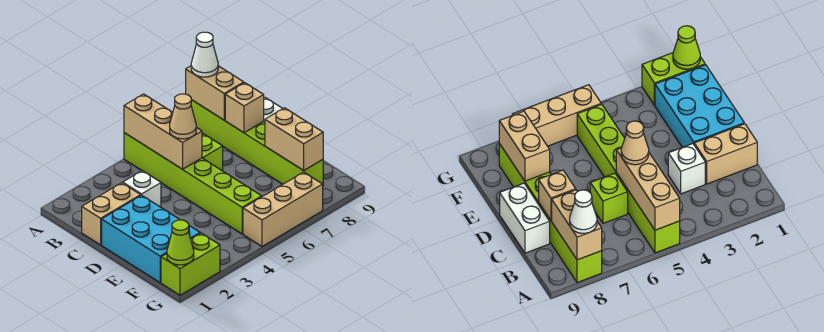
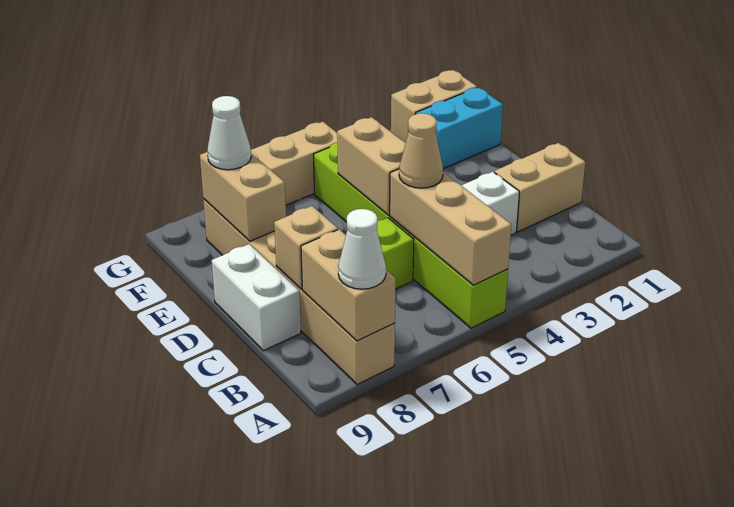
lime 1x6 brick [191,100,323,184] -> tan 1x6 brick [203,199,395,385]
cyan 2x3 brick [102,195,200,283] -> cyan 1x2 brick [416,87,503,169]
none -> tan 1x2 brick [337,117,406,215]
none -> white 1x1 cone [207,96,251,170]
lime 1x2 brick [161,233,220,295] -> tan 1x2 brick [391,70,477,143]
lime 1x1 cone [167,220,194,265] -> none

